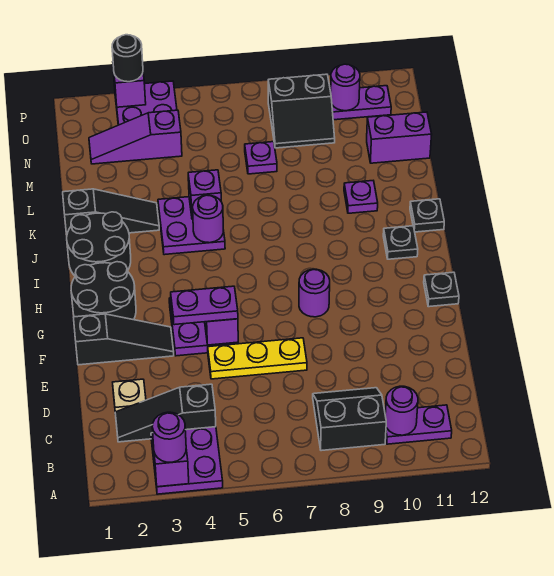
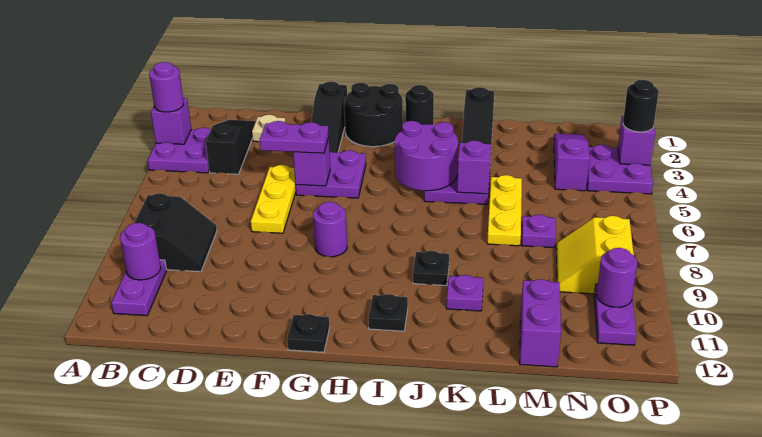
purple 1x2 plate [171,286,238,325] -> purple 1x2 plate turned to [260,121,329,153]
black 2x2 round brick [67,212,131,276] -> black 1x1 round brick [405,85,434,125]
purple 1x1 round brick [193,195,223,243] -> purple 2x2 round brick [395,121,458,191]
black 1x1 plate [410,199,444,232] -> black 1x1 plate moved to [413,251,449,286]
none -> yellow 1x3 plate [487,175,522,246]
black 2x2 slope [268,74,335,148] -> yellow 2x2 slope [556,216,634,294]

